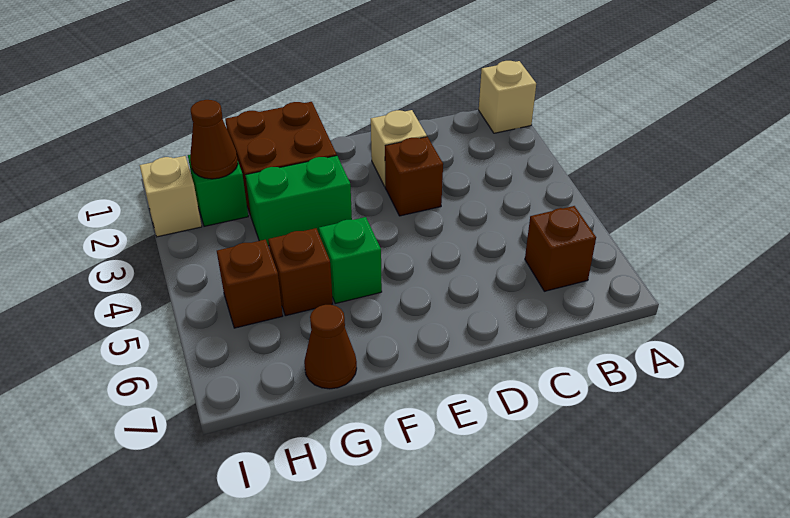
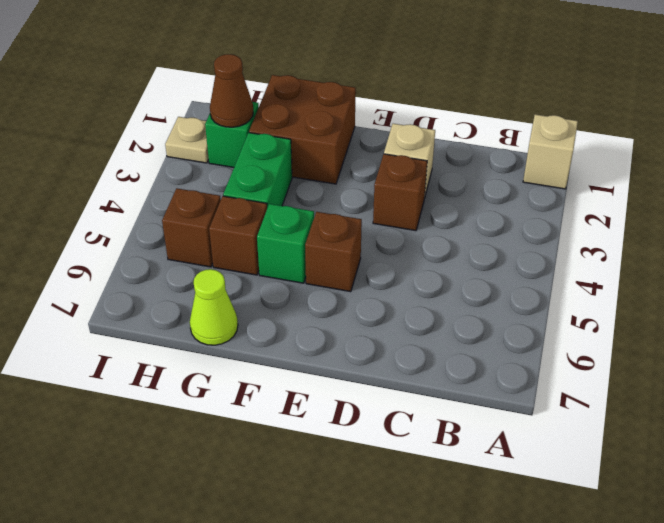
brown 1x1 brick [525,206,596,291] -> brown 1x1 brick moved to [305,212,362,292]
green 1x2 brick [245,156,352,246] -> green 1x2 brick turned to [223,133,292,208]
brown 1x1 cone [304,305,357,389] -> lime 1x1 cone [190,269,238,345]
tan 1x1 brick [140,156,202,237] -> tan 1x1 plate [165,117,209,163]

